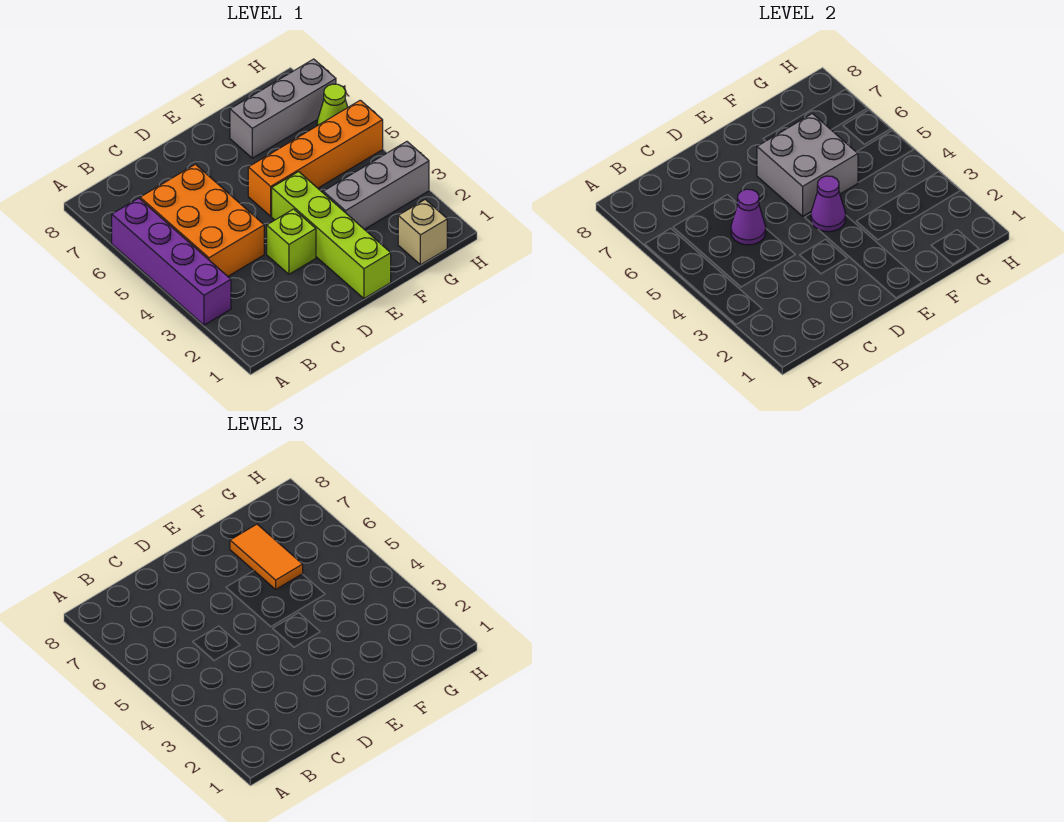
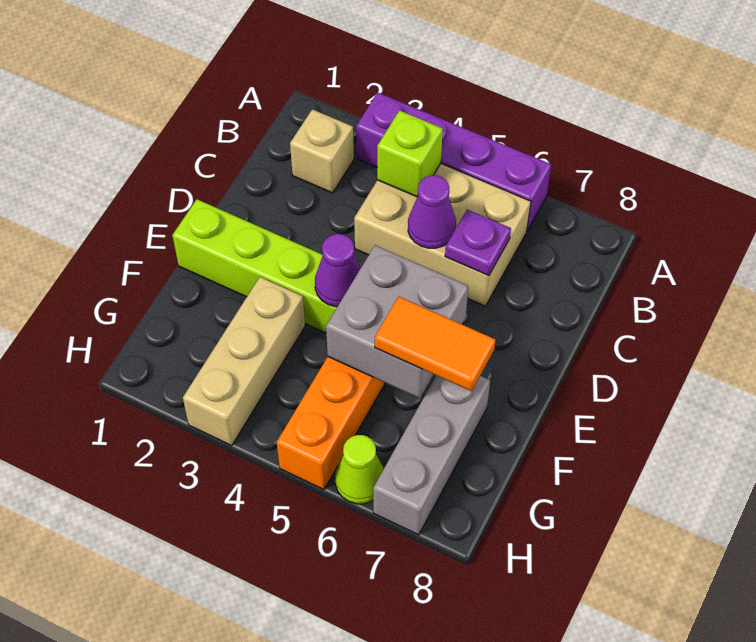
orange 2x3 brick [140,164,264,276] -> tan 2x3 brick [354,164,531,306]
none -> purple 1x1 plate [445,210,511,276]
lime 1x1 brick [267,209,316,274] -> lime 1x1 brick moved to [377,110,443,197]
grey 1x3 brick [323,142,429,229] -> tan 1x3 brick [183,277,305,445]
tan 1x1 brick [398,200,447,265] -> tan 1x1 brick moved to [290,109,354,193]

